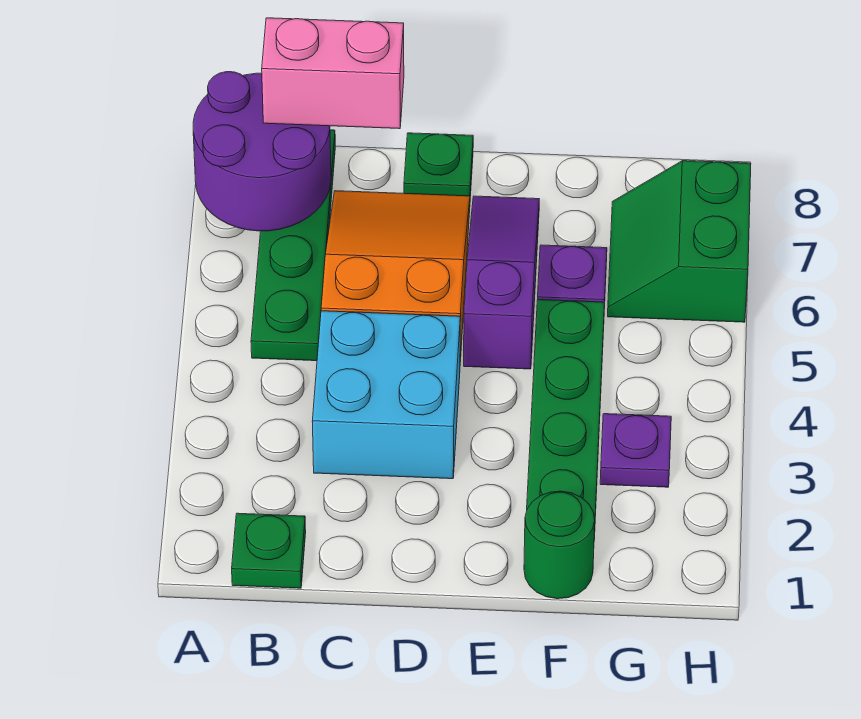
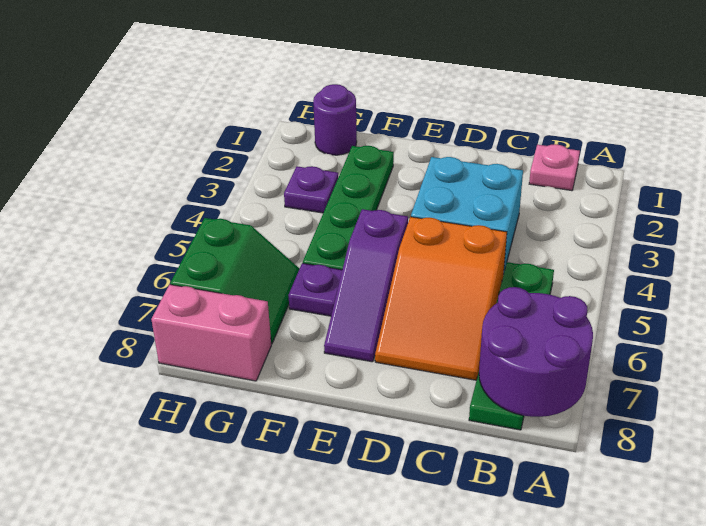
green 1x1 plate [232,513,306,588] -> pink 1x1 plate [529,144,580,191]
pink 1x2 brick [262,18,404,129] -> pink 1x2 brick moved to [151,285,271,381]
green 1x1 plate [404,133,473,196] -> none
green 1x1 round brick [524,491,595,599] -> none
none -> purple 1x1 round brick [313,84,357,155]

